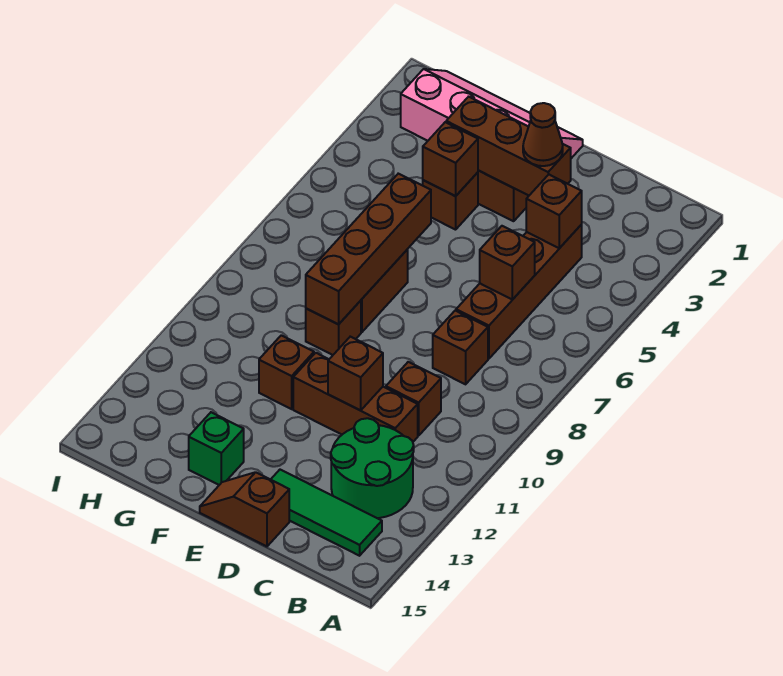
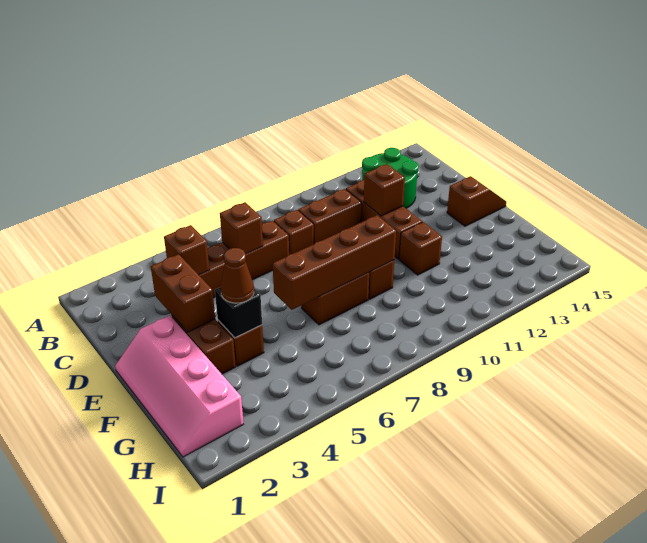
green 1x3 tile [271,470,382,556] -> none
brown 1x1 brick [386,362,441,436] -> brown 1x2 brick [298,189,362,244]
brown 1x3 brick [446,97,571,195] -> brown 1x2 brick [151,254,215,332]
brown 1x1 cone [523,103,563,166] -> brown 1x1 cone moved to [221,248,254,303]
brown 1x2 slope [200,472,289,546] -> brown 1x2 slope turned to [447,176,506,226]
brown 1x1 brick [423,122,478,196] -> black 1x1 brick [215,287,262,338]
green 1x1 brick [189,412,244,485] -> none

